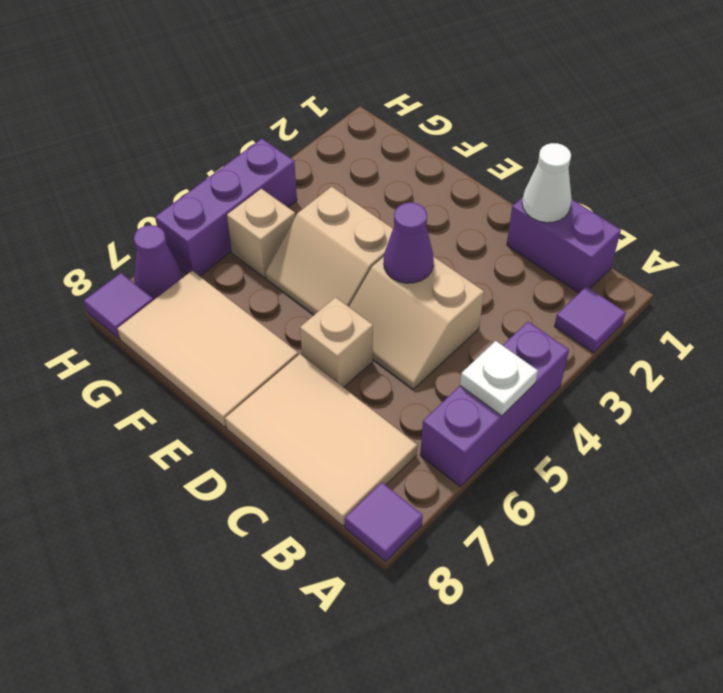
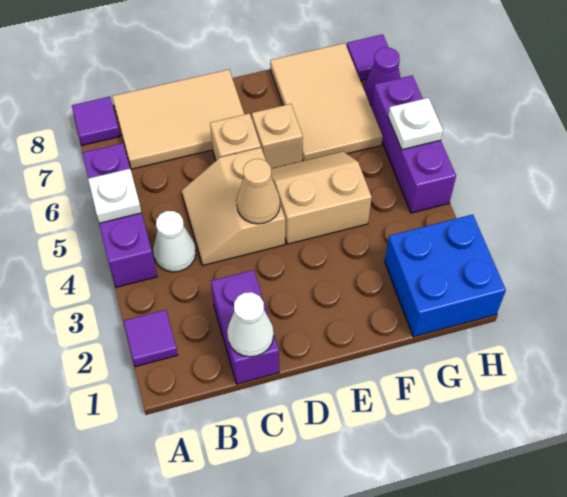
purple 1x2 brick [507,197,621,293] -> purple 1x2 brick turned to [211,270,279,384]
none -> white 1x1 cone [153,211,196,272]
tan 2x2 slope [349,256,484,389] -> tan 2x2 slope turned to [182,148,285,265]
purple 1x1 cone [384,203,434,283] -> tan 1x1 cone [237,159,280,224]
tan 2x3 tile [117,271,298,427] -> tan 2x3 tile turned to [270,43,383,161]
none -> blue 2x2 brick [385,214,506,337]
tan 1x1 brick [227,189,295,278] -> tan 1x1 brick moved to [252,104,303,169]
none -> white 1x1 plate [388,98,443,150]

